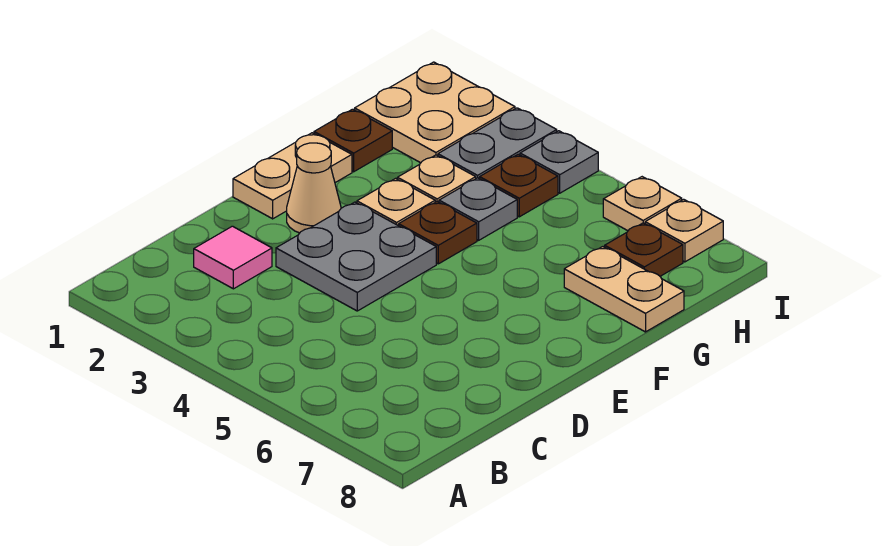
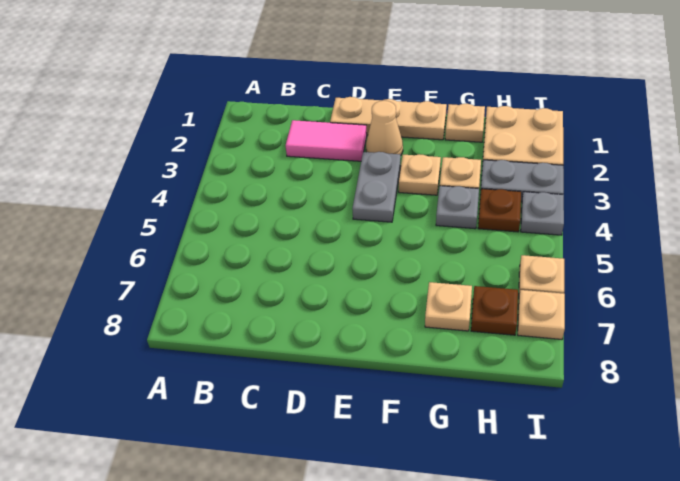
pink 1x1 tile [194,226,272,289] -> pink 1x2 tile [286,120,367,161]
grey 2x2 plate [276,202,436,311] -> grey 1x2 plate [352,152,401,222]
tan 1x2 plate [233,133,352,219] -> tan 1x3 plate [330,97,447,140]
brown 1x1 plate [399,201,477,264] -> none
brown 1x1 plate [314,109,392,172] -> tan 1x1 plate [445,104,485,142]
tan 1x2 plate [564,247,684,332] -> tan 1x1 plate [425,282,472,331]

